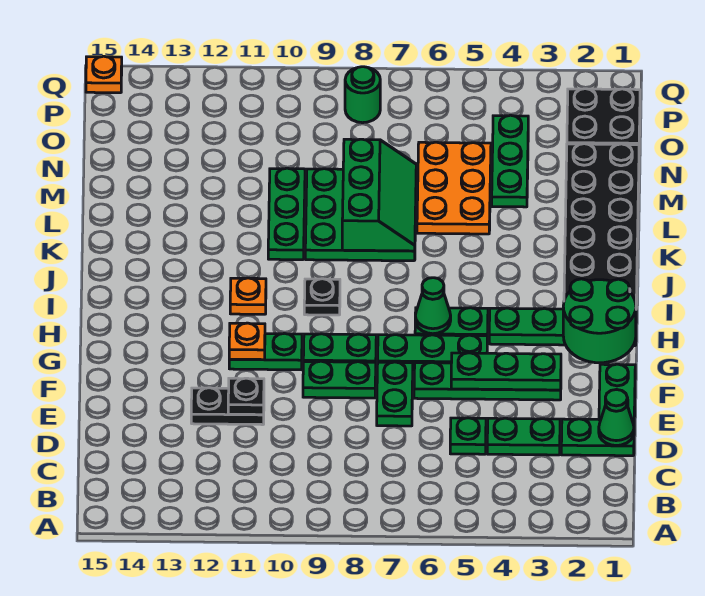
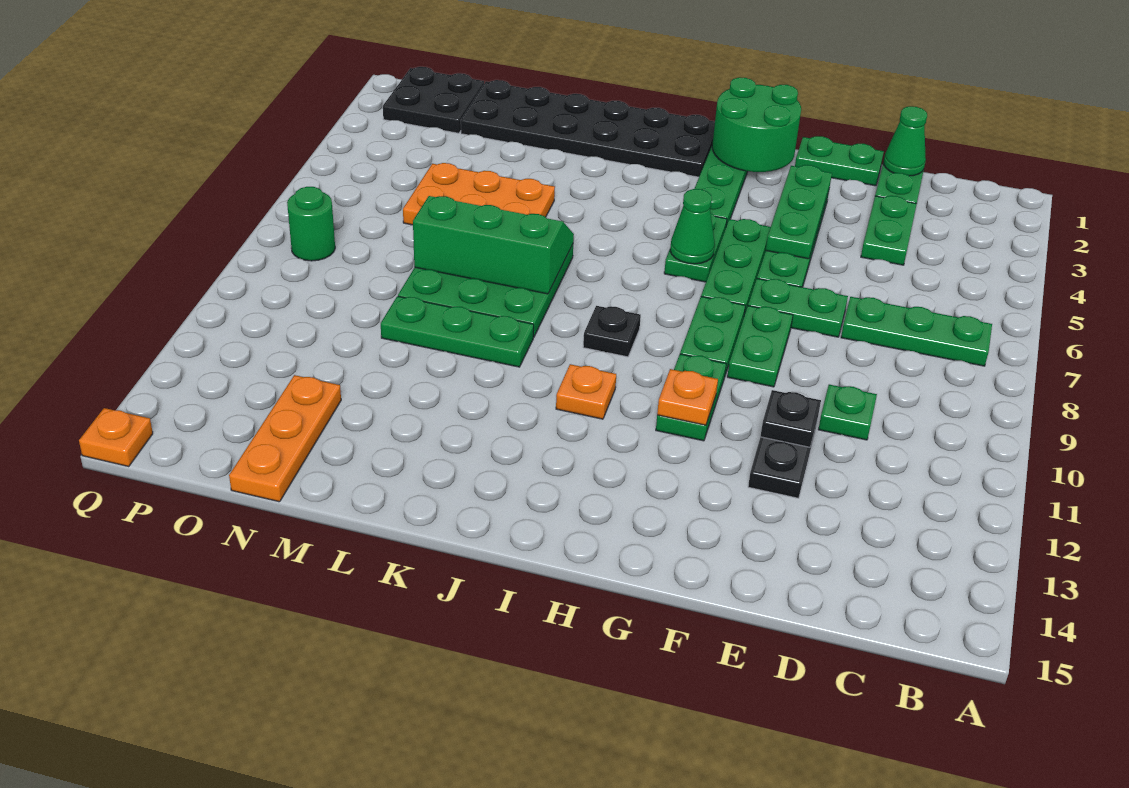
green 1x1 plate [450,418,486,454] -> green 1x1 plate moved to [818,385,877,440]
green 1x3 plate [492,115,528,207] -> green 1x3 plate moved to [841,297,992,366]
none -> orange 1x3 plate [229,375,341,502]

